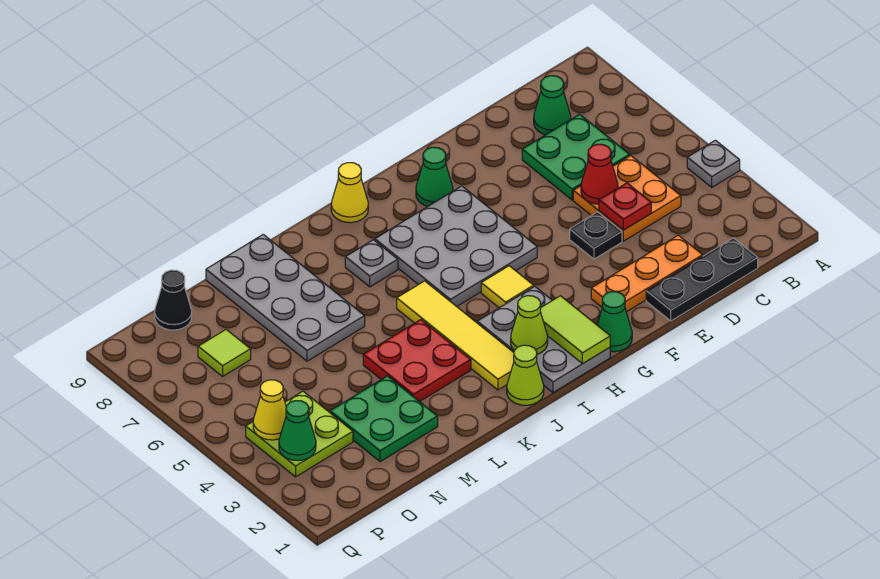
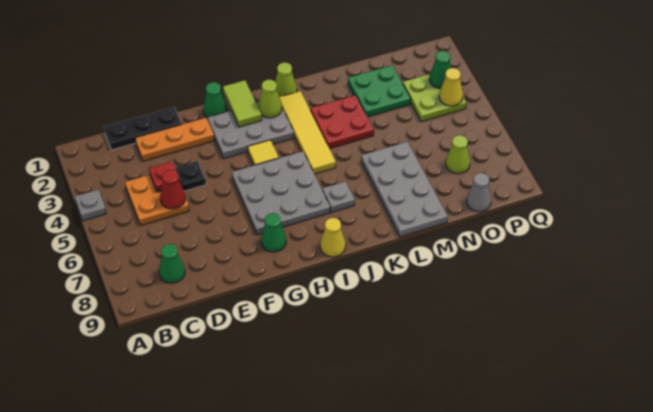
green 2x2 plate [522,114,630,200] -> none
grey 2x3 plate [477,286,610,393] -> grey 2x3 plate turned to [208,103,294,159]
lime 1x1 tile [198,329,251,376] -> lime 1x1 cone [446,135,470,174]
black 1x1 cone [155,270,192,330] -> grey 1x1 cone [466,173,491,212]

